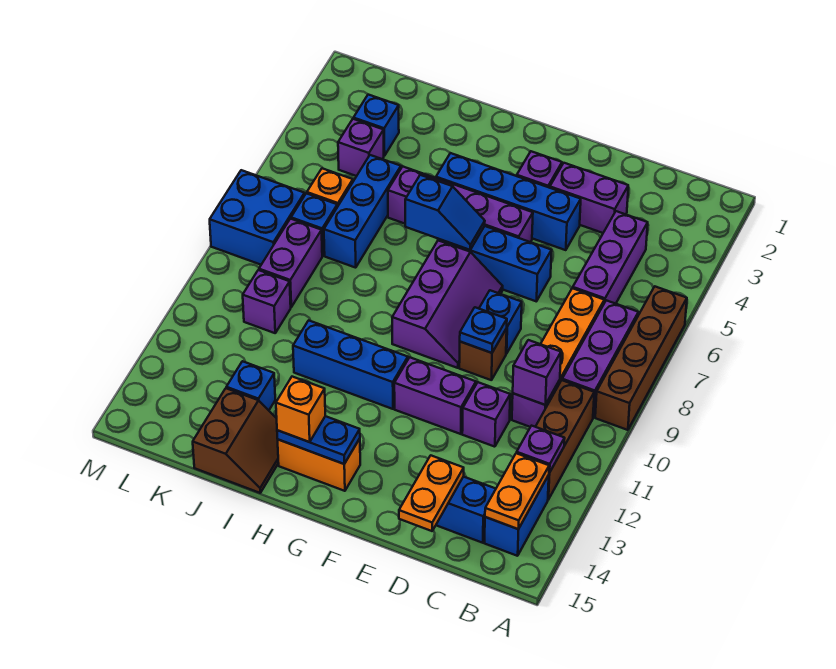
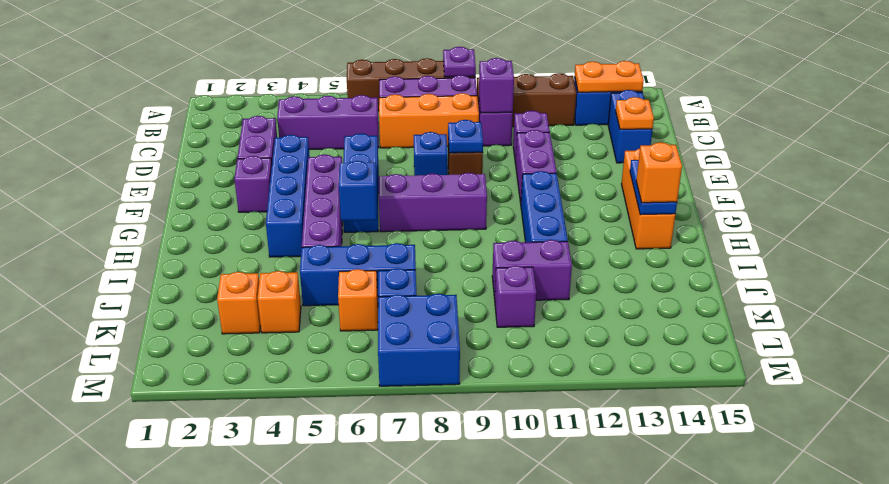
purple 1x1 plate [517,426,565,473] -> purple 1x1 plate moved to [443,47,476,77]
orange 1x2 plate [399,455,464,531] -> orange 1x1 plate [616,97,654,129]
orange 1x2 brick [278,439,360,491] -> orange 1x3 brick [622,149,675,249]
brown 2x2 slope [193,388,278,493] -> none
blue 1x1 brick [226,361,275,410] -> none
blue 1x1 brick [353,95,399,156] -> orange 1x1 brick [217,272,261,334]
purple 1x1 brick [338,119,384,176] -> orange 1x1 brick [258,271,301,333]
purple 1x2 brick [259,219,322,307] -> purple 1x2 brick moved to [492,240,572,300]

